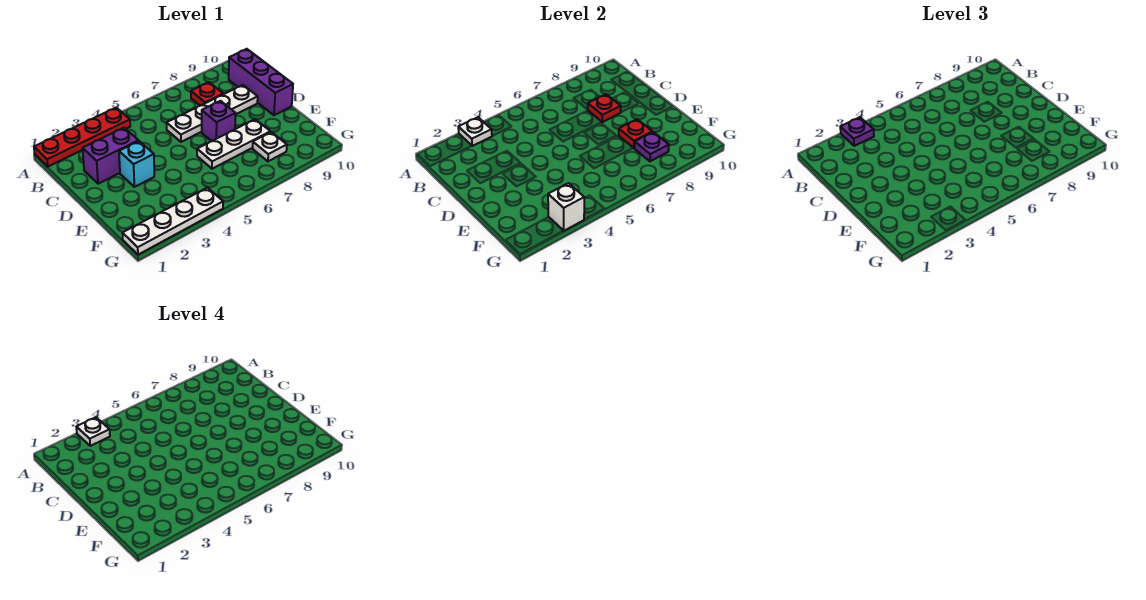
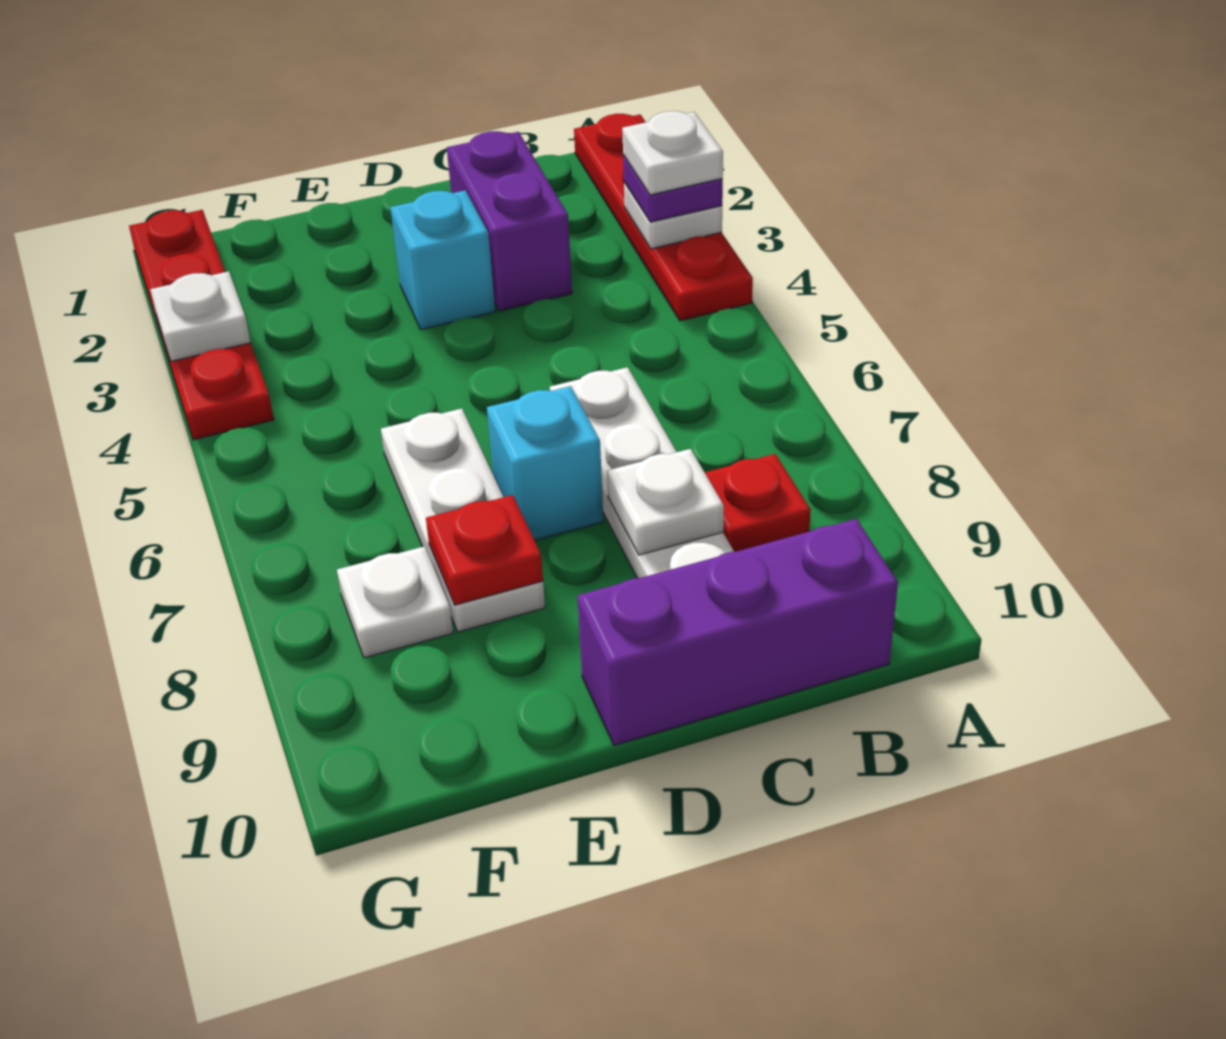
red 1x1 plate [588,94,621,122] -> white 1x1 plate [607,449,724,555]
purple 1x1 brick [202,101,236,141] -> cyan 1x1 brick [487,386,603,540]
purple 1x1 plate [634,132,669,161] -> none
white 1x4 plate [123,188,223,255] -> red 1x4 plate [129,210,274,440]
white 1x1 brick [548,183,584,231] -> white 1x1 plate [150,271,251,361]

